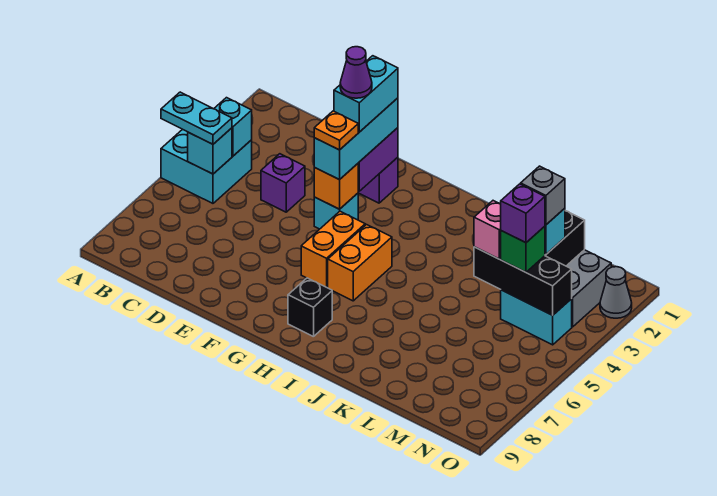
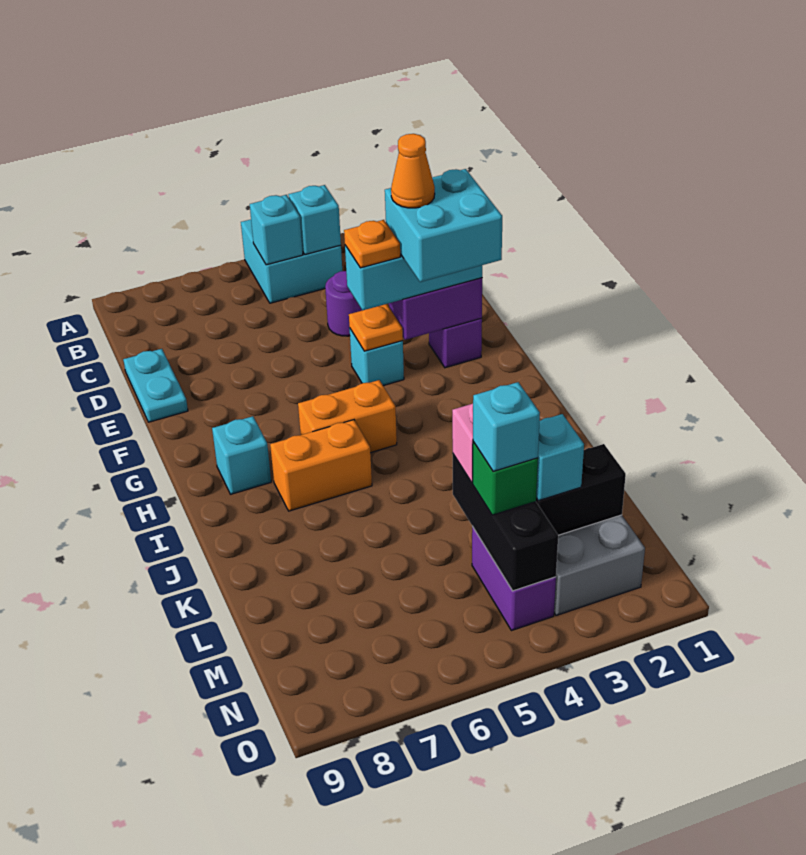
cyan 1x2 plate [161,92,232,144] -> cyan 1x2 plate moved to [123,349,188,422]
purple 1x1 brick [261,154,305,212] -> purple 1x1 round brick [325,271,362,336]
cyan 1x2 brick [334,56,398,132] -> cyan 2x2 brick [385,169,502,282]
purple 1x1 cone [340,47,372,98] -> orange 1x1 cone [391,134,435,208]
orange 1x1 brick [314,164,358,209] -> orange 1x1 plate [349,304,403,351]
orange 1x2 brick [301,211,365,287] -> orange 1x2 brick moved to [270,420,372,511]
black 1x1 brick [288,278,332,337] -> cyan 1x1 brick [212,416,271,494]
grey 1x1 brick [521,166,565,225] -> none
cyan 1x2 brick [501,290,572,345] -> purple 1x2 brick [472,526,556,631]
purple 1x1 brick [501,184,545,243] -> cyan 1x1 brick [473,382,540,472]
grey 1x1 cone [600,267,632,318] -> none

